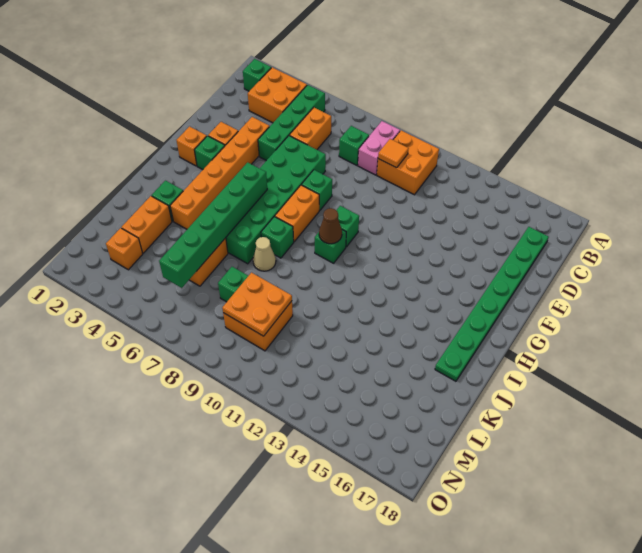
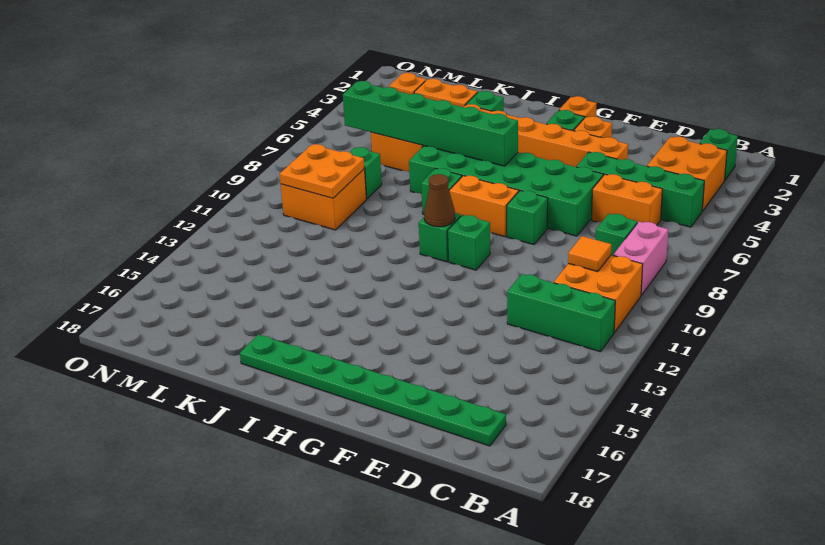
pink 1x2 brick [358,121,400,175] -> pink 1x2 brick turned to [613,222,668,295]
none -> green 1x3 brick [507,274,615,352]
tan 1x1 cone [253,237,276,271] -> none

